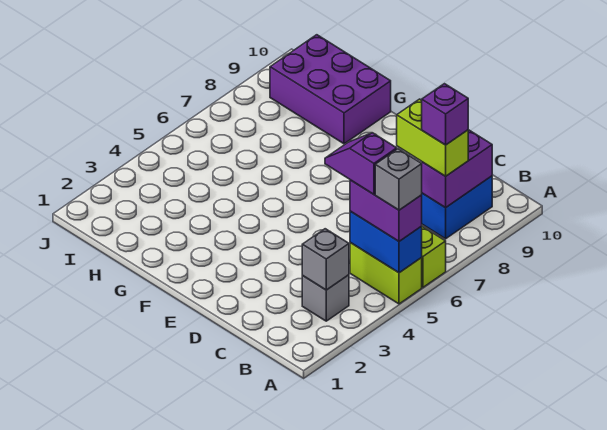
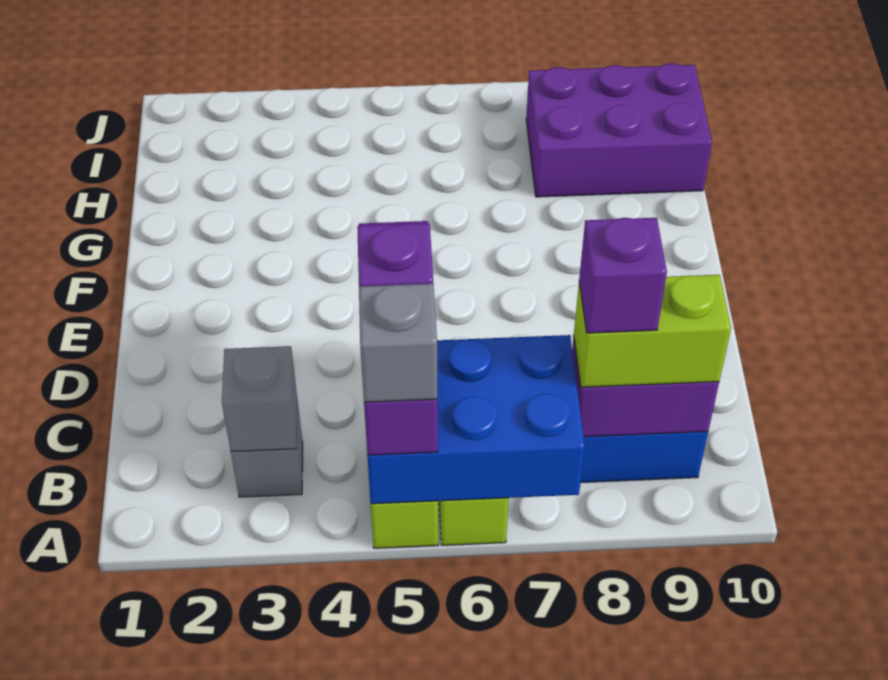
blue 1x2 brick [350,211,422,273] -> blue 2x3 brick [368,335,585,504]
lime 1x2 brick [397,99,468,176] -> lime 1x2 brick turned to [574,275,731,387]
purple 2x3 brick [270,35,391,144] -> purple 2x3 brick turned to [526,63,712,197]

